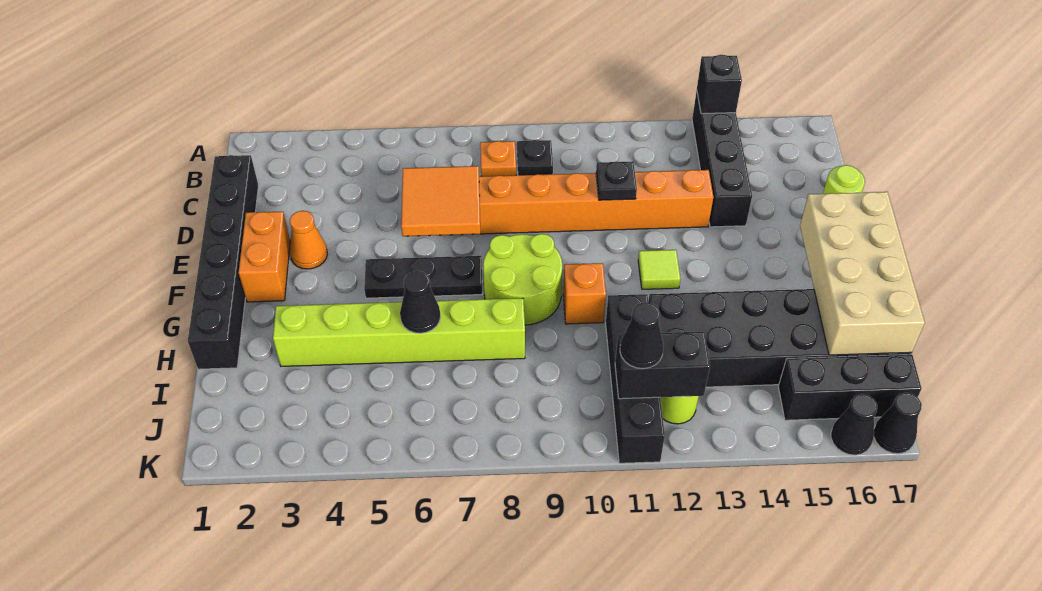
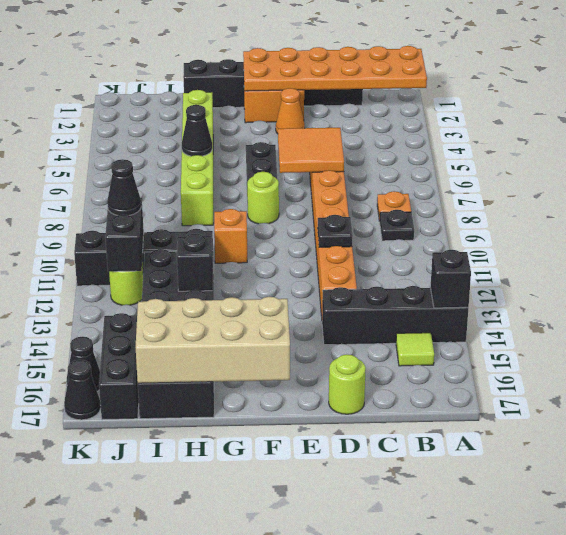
none -> orange 2x6 plate [243,46,427,91]
lime 2x2 round brick [483,234,562,325] -> lime 1x1 round brick [247,172,279,224]
lime 1x1 tile [638,250,680,289] -> lime 1x1 tile moved to [396,333,434,366]
none -> black 1x1 brick [177,234,213,291]

